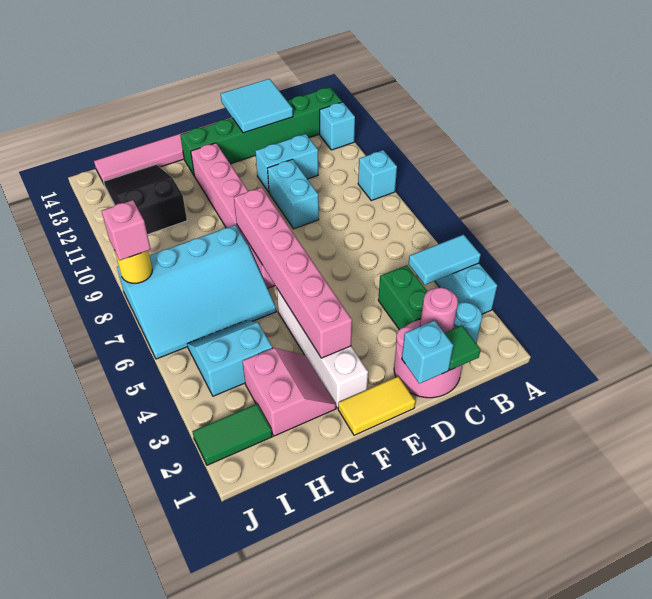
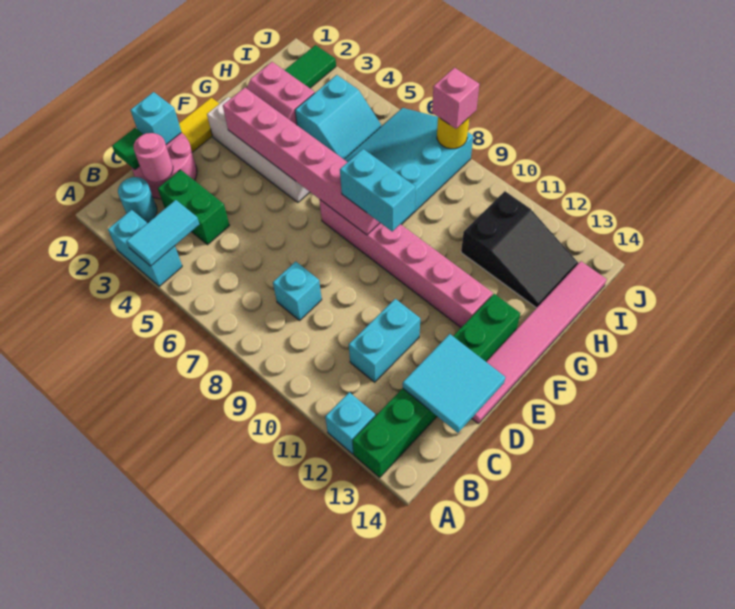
cyan 1x1 brick [358,150,397,201] -> cyan 1x1 brick moved to [273,261,322,320]
cyan 1x2 brick [267,159,319,229] -> cyan 1x2 brick moved to [340,149,415,231]

